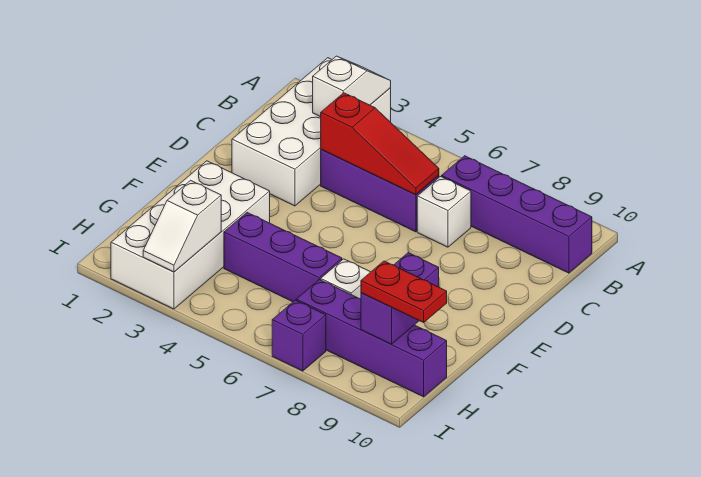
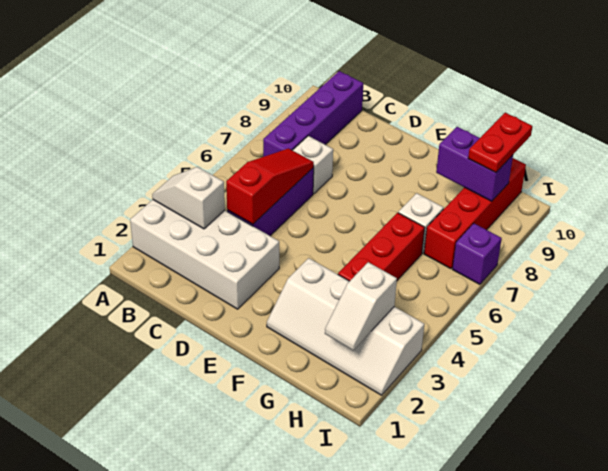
white 2x4 brick [111,161,270,309] -> white 2x4 slope [267,258,424,395]
purple 1x3 brick [224,213,342,302] -> red 1x3 brick [338,213,425,281]
white 1x2 slope [143,180,221,272] -> white 1x2 slope turned to [325,262,397,350]
purple 1x4 brick [296,280,447,397] -> red 1x4 brick [424,158,526,269]

